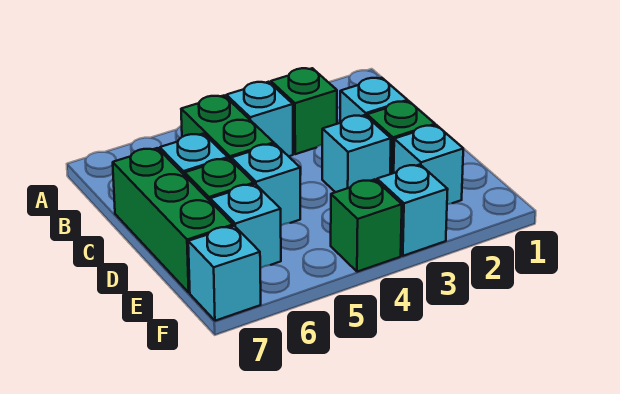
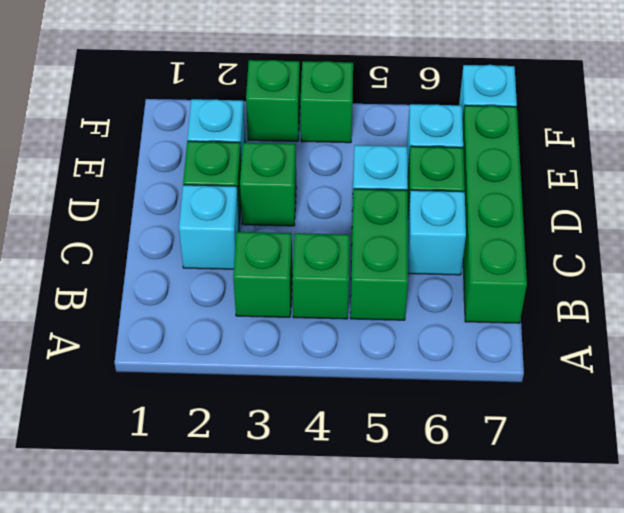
cyan 1x1 brick [226,82,293,156] -> green 1x1 brick [292,233,350,319]
green 1x3 brick [113,148,233,292] -> green 1x4 brick [463,105,527,323]
cyan 1x1 brick [322,115,391,192] -> green 1x1 brick [240,143,296,226]
cyan 1x1 brick [377,165,448,256] -> green 1x1 brick [246,60,300,141]

